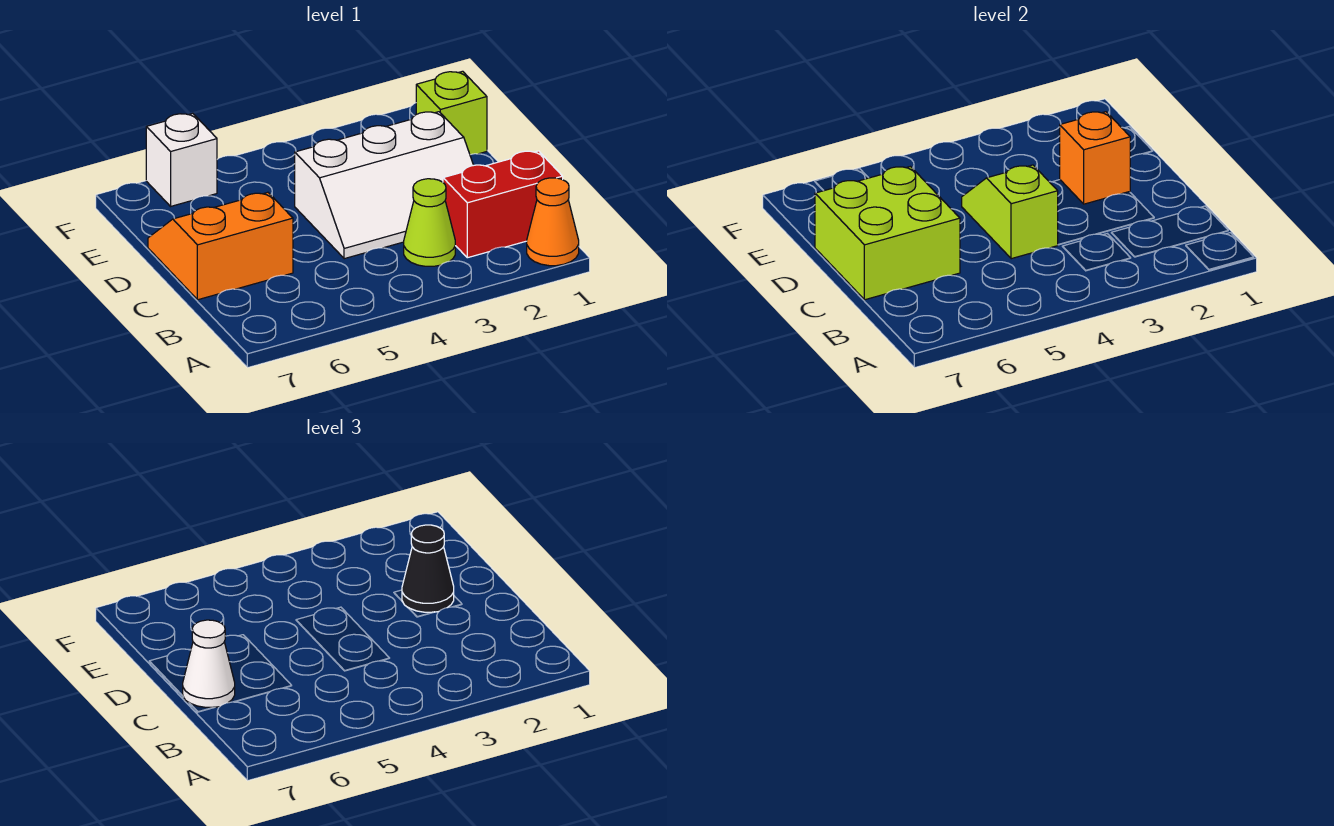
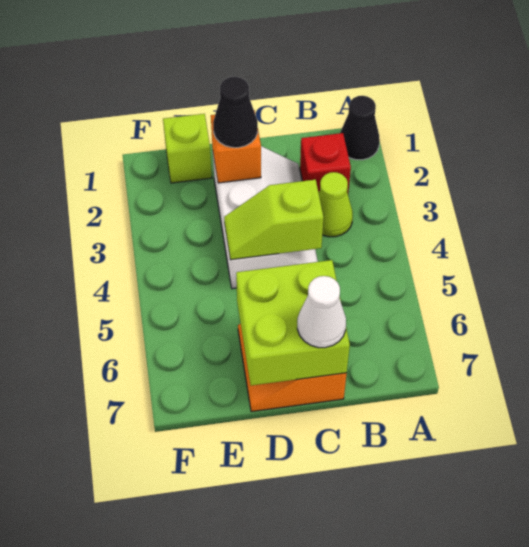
orange 1x1 cone [527,178,579,266] -> black 1x1 cone [340,96,380,160]
red 1x2 brick [443,151,563,258] -> red 1x1 brick [300,133,351,193]
white 1x1 brick [146,113,217,206] -> none

